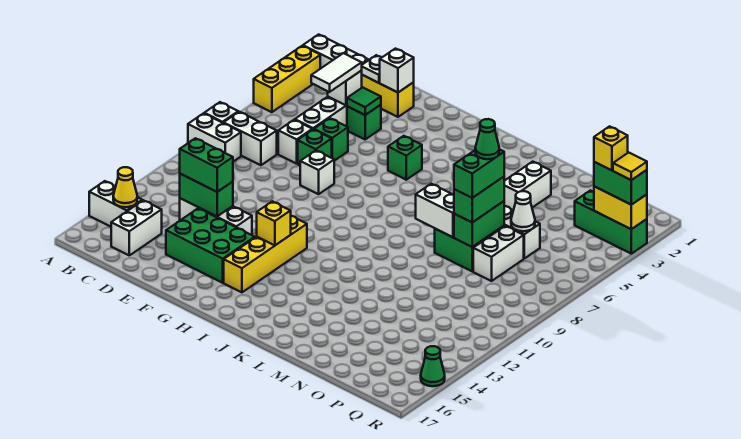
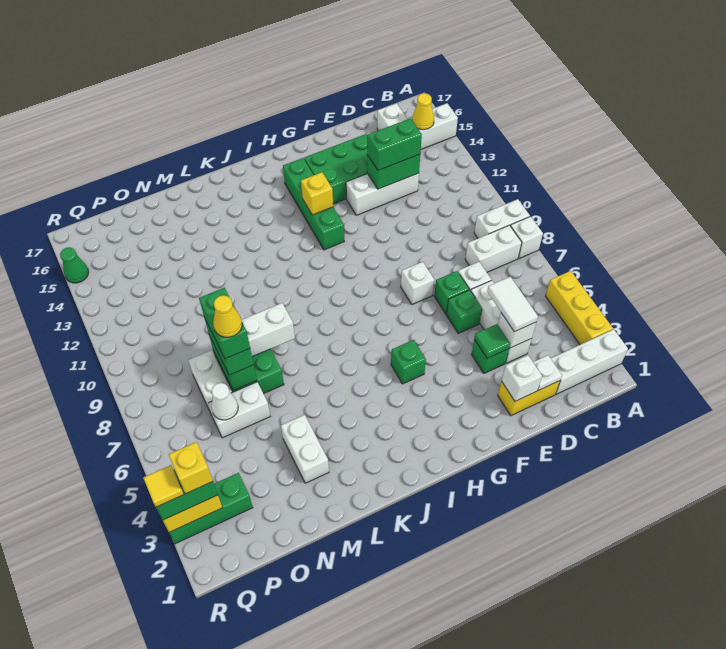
yellow 1x4 brick [224,216,307,292] -> green 1x4 brick [283,158,344,250]
green 1x1 cone [475,119,499,159] -> yellow 1x1 cone [213,295,242,337]

